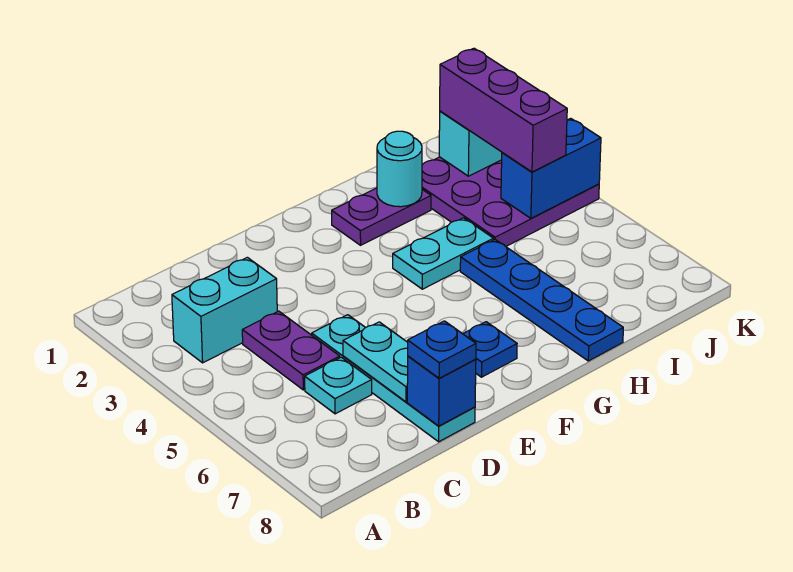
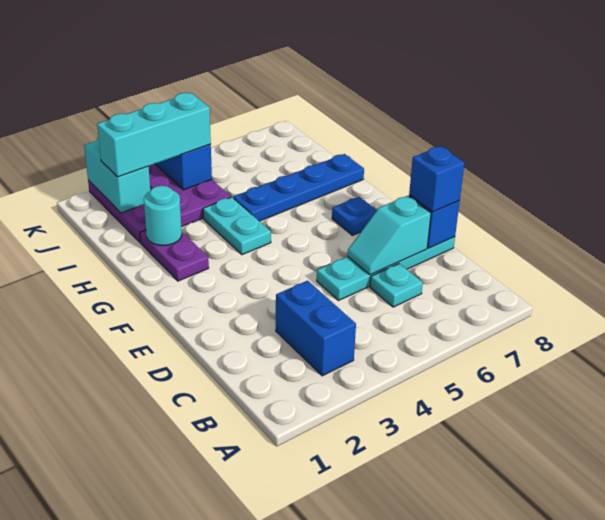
cyan 1x2 brick [172,257,277,363] -> blue 1x2 brick [276,281,356,376]
purple 1x2 plate [242,311,340,390] -> none
cyan 1x2 plate [343,322,408,402] -> cyan 1x2 slope [348,196,431,275]
blue 1x1 plate [408,321,476,378] -> blue 1x1 brick [409,146,464,212]
purple 1x3 brick [440,48,567,172] -> cyan 1x3 brick [97,93,211,177]

